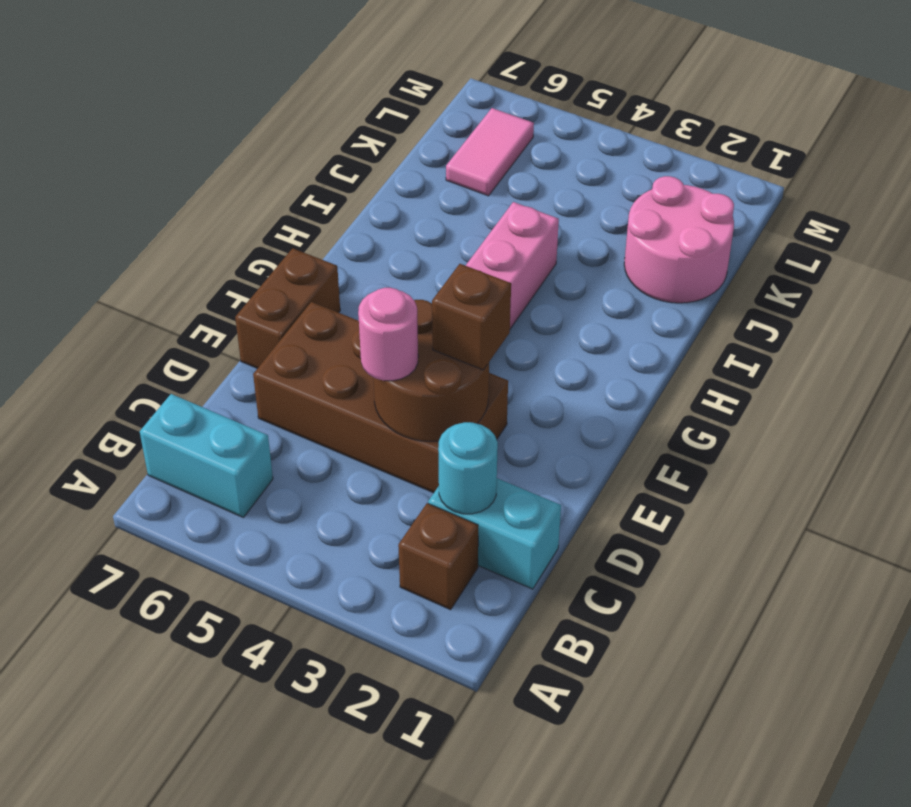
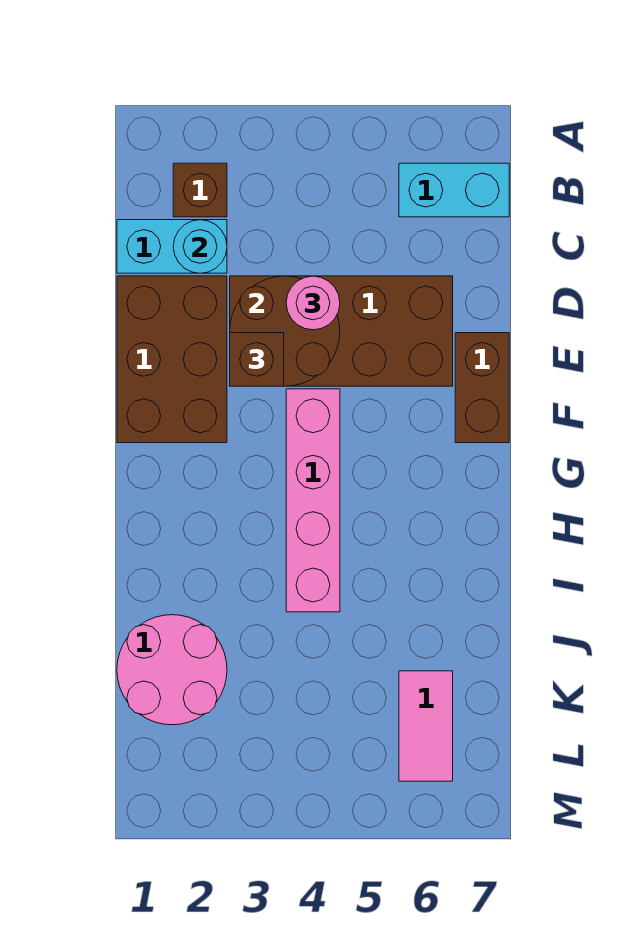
none -> brown 2x3 brick [117,276,227,443]

